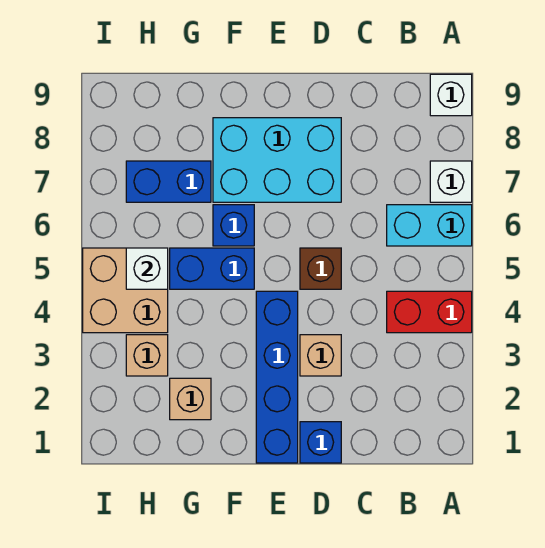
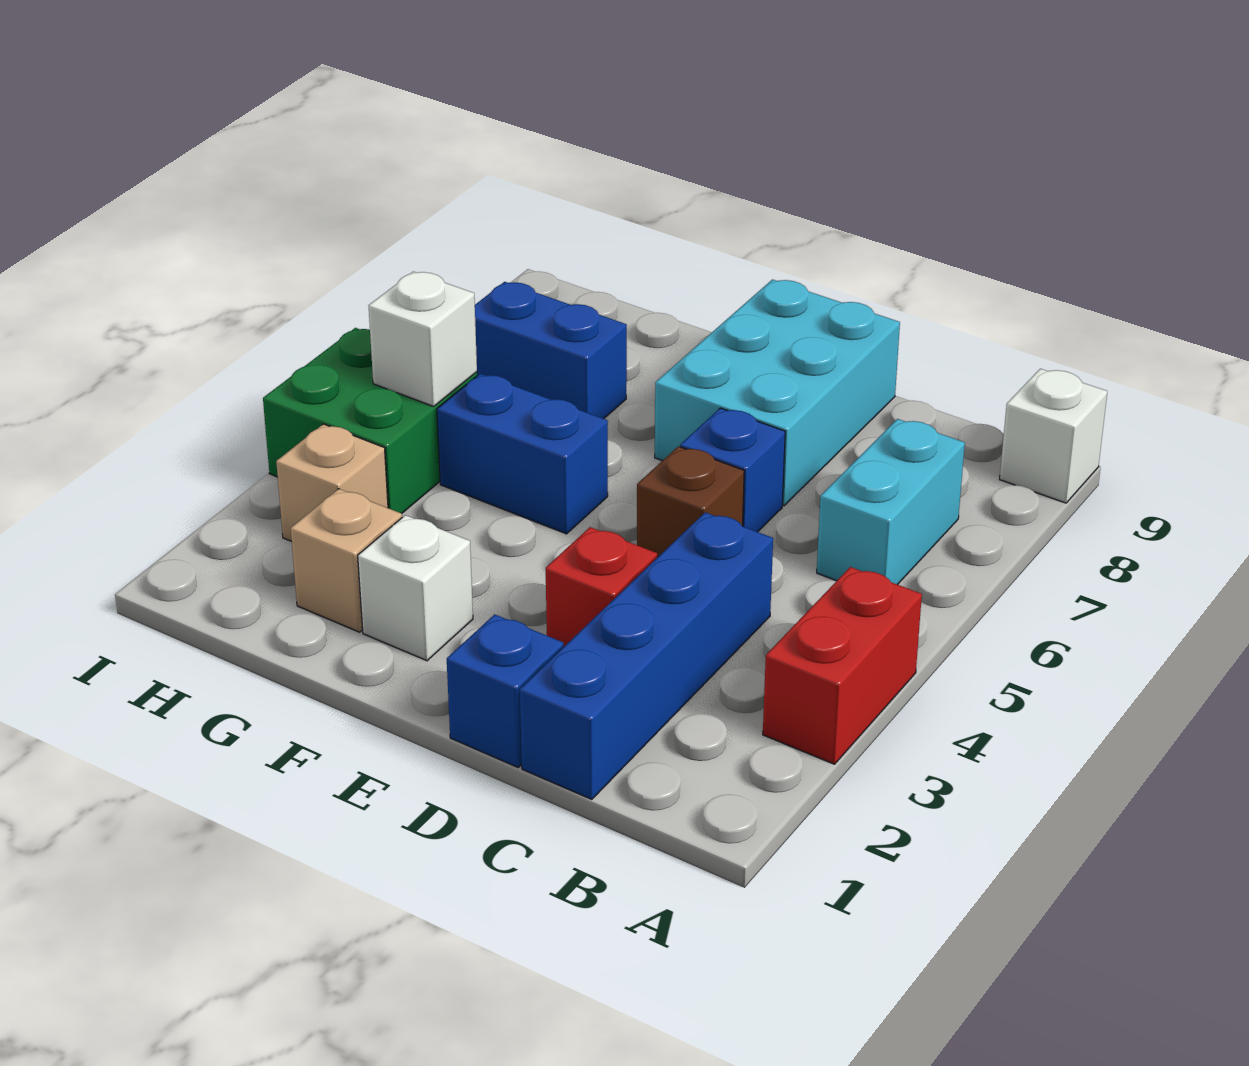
red 1x2 brick [387,291,472,333] -> red 1x2 brick turned to [763,567,922,764]
cyan 1x2 brick [387,205,472,246] -> cyan 1x2 brick turned to [817,419,965,585]
white 1x1 brick [430,161,472,202] -> white 1x1 brick moved to [358,515,473,661]
tan 1x1 brick [300,335,341,376] -> red 1x1 brick [546,527,657,646]
cyan 2x3 brick [213,118,341,202] -> cyan 2x3 brick turned to [655,280,900,506]
blue 1x4 brick [256,291,298,463] -> blue 1x4 brick moved to [520,512,773,799]
blue 1x1 brick [213,205,254,246] -> blue 1x1 brick moved to [680,408,785,532]
tan 2x2 brick [83,248,168,333] -> green 2x2 brick [263,328,477,514]

